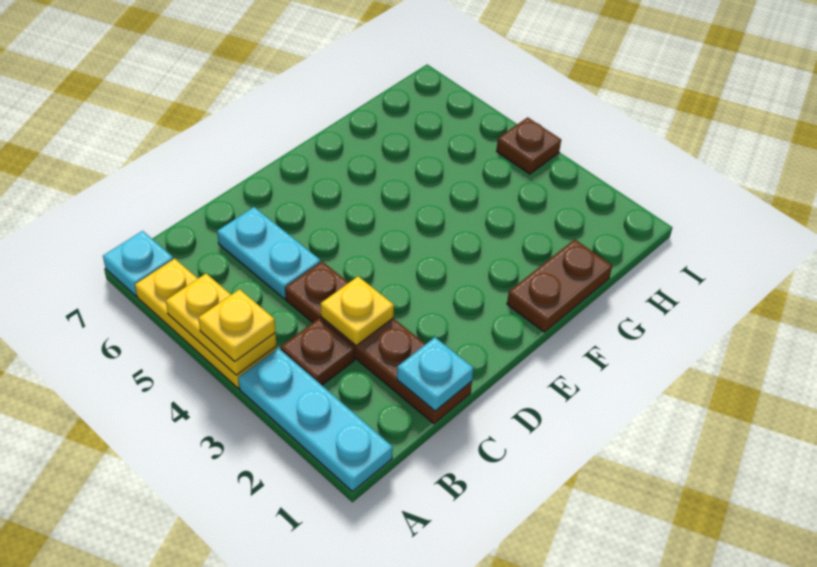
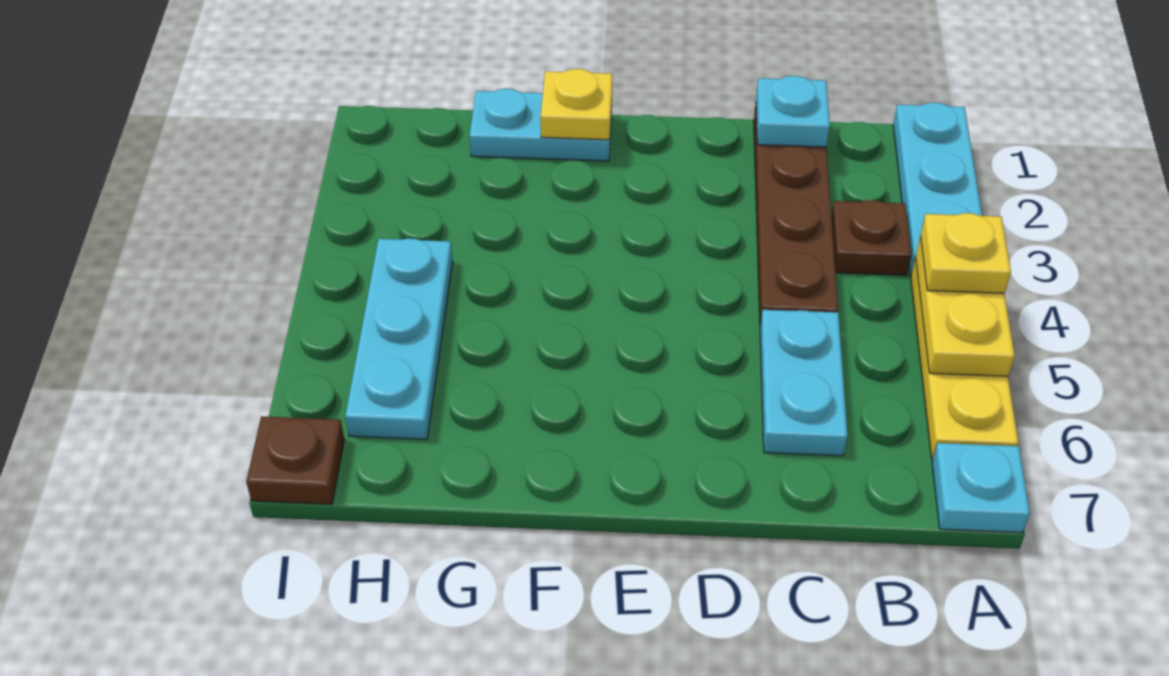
yellow 1x1 plate [321,276,394,346] -> yellow 1x1 plate moved to [541,69,612,140]
brown 1x2 plate [507,239,612,332] -> cyan 1x2 plate [469,89,612,161]
none -> cyan 1x3 plate [345,238,453,439]
brown 1x1 plate [497,117,561,174] -> brown 1x1 plate moved to [246,416,344,504]

